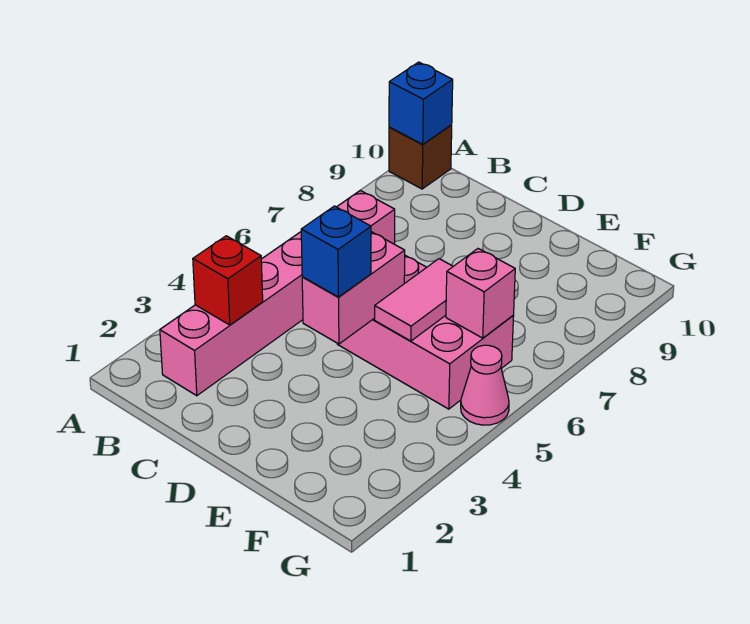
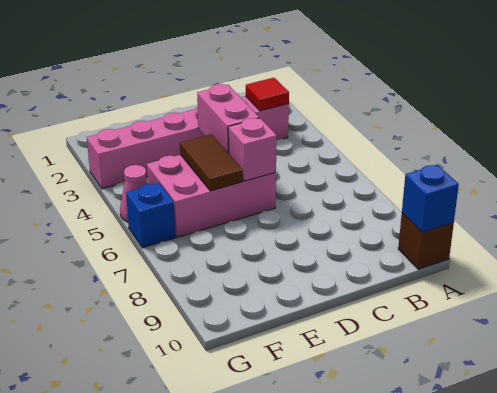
pink 1x6 brick [160,190,395,396] -> pink 1x6 brick turned to [87,96,289,189]
red 1x1 brick [193,236,263,325] -> red 1x1 tile [246,78,289,111]
blue 1x1 brick [301,206,371,297] -> blue 1x1 brick moved to [126,183,175,248]
pink 1x2 tile [375,259,453,341] -> brown 1x2 tile [180,134,243,191]
pink 1x1 brick [446,249,515,338] -> pink 1x1 brick moved to [228,118,277,181]

